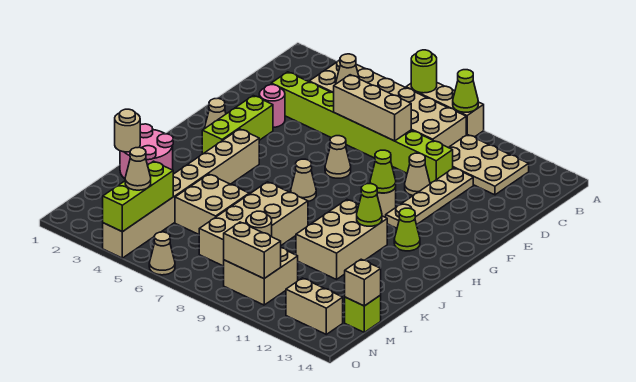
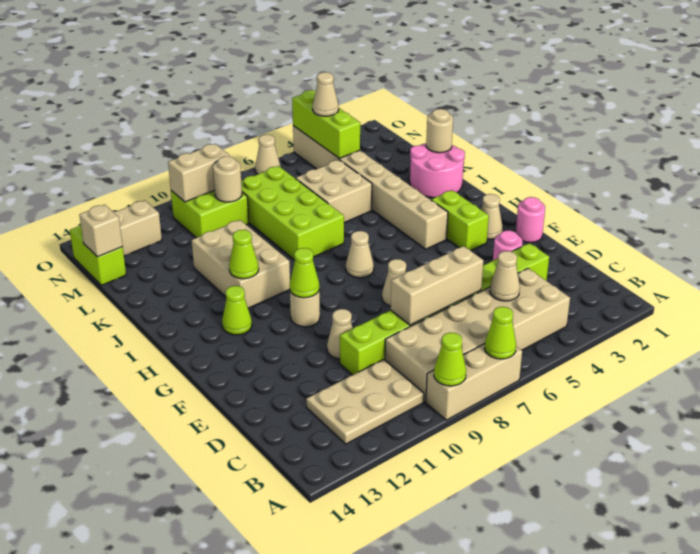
lime 1x1 round brick [411,50,437,93] -> lime 1x1 cone [484,307,516,359]
tan 1x4 plate [386,168,473,228] -> none
none -> pink 1x1 round brick [516,197,545,243]
lime 1x3 brick [202,96,273,154] -> lime 1x2 brick [431,190,489,251]
tan 2x4 brick [199,182,308,266] -> lime 2x4 brick [241,166,344,259]
tan 2x2 brick [224,248,298,305] -> lime 2x2 brick [171,190,249,238]
lime 1x1 brick [345,295,381,332] -> lime 1x2 brick [70,224,126,285]

